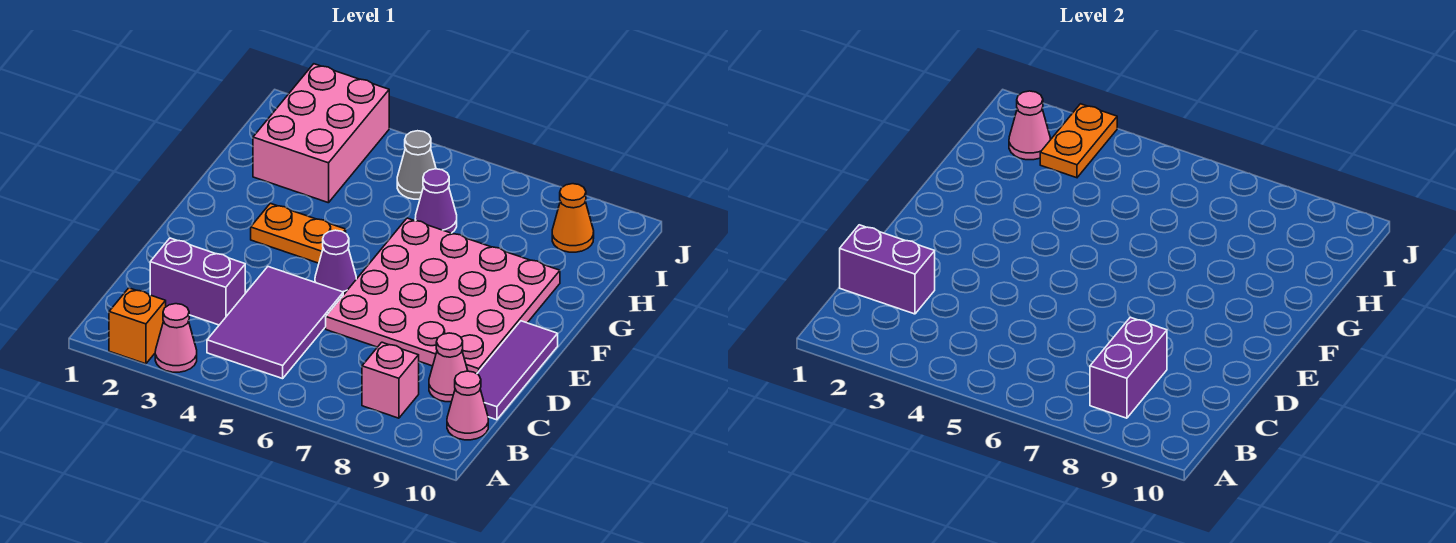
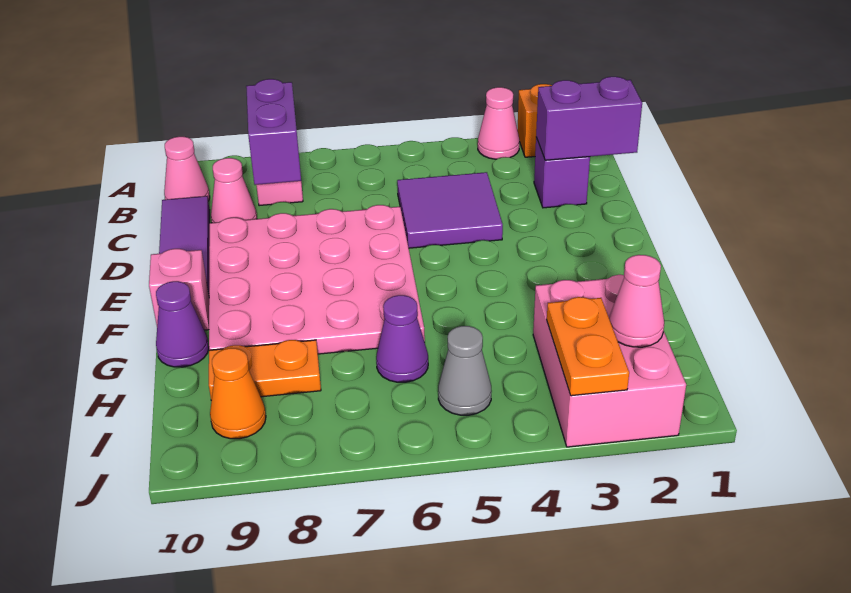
purple 2x3 tile [207,267,343,379] -> purple 2x2 tile [397,172,503,248]
purple 1x2 brick [150,238,245,325] -> purple 1x1 brick [534,137,590,208]
purple 1x1 cone [315,230,356,295] -> purple 1x1 cone moved to [156,281,209,367]
orange 1x2 plate [251,203,346,263] -> orange 1x2 plate moved to [209,340,321,400]
none -> pink 1x1 brick [149,249,209,330]

